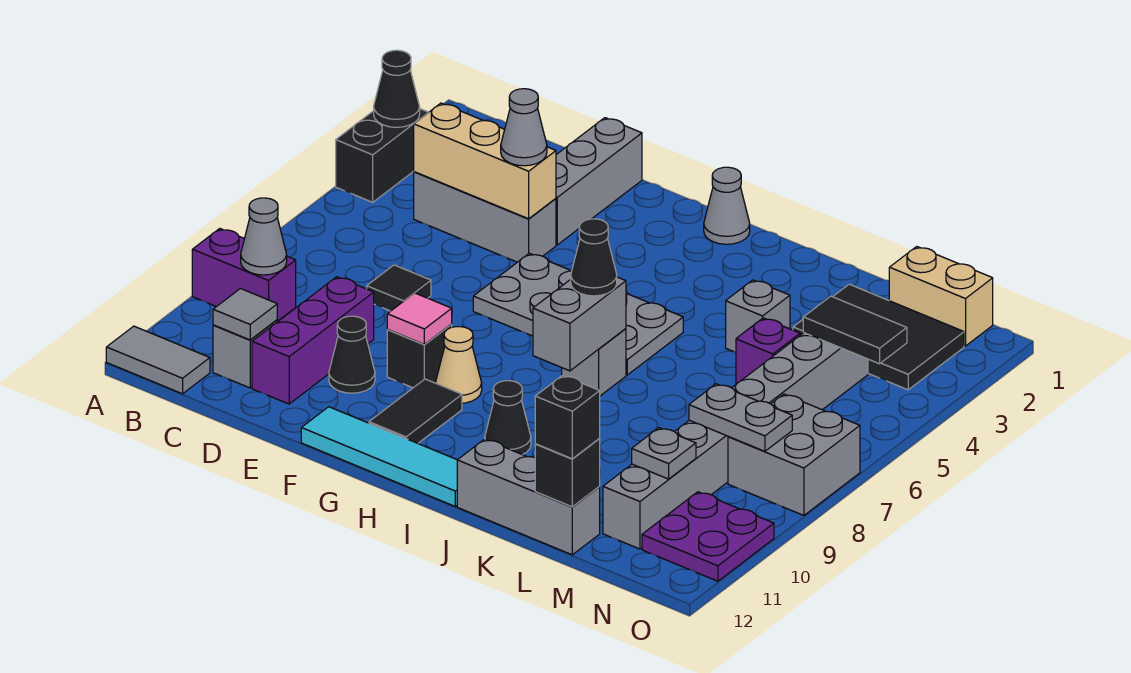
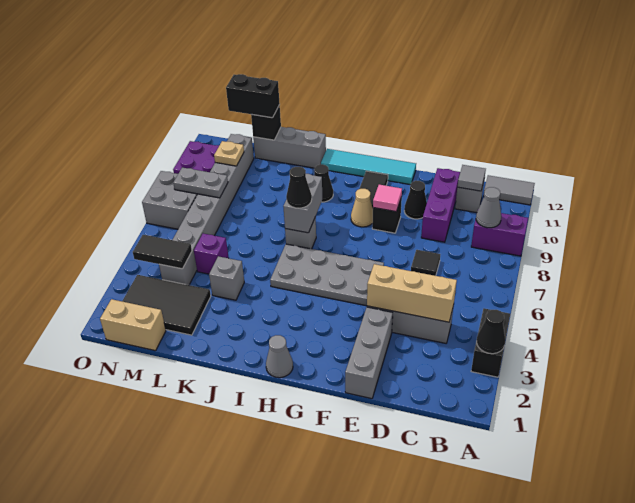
grey 1x1 cone [501,89,547,166] -> none
black 1x1 brick [535,375,600,459] -> black 1x2 brick [226,74,280,118]
grey 1x1 plate [632,428,696,479] -> tan 1x1 plate [214,141,244,166]

